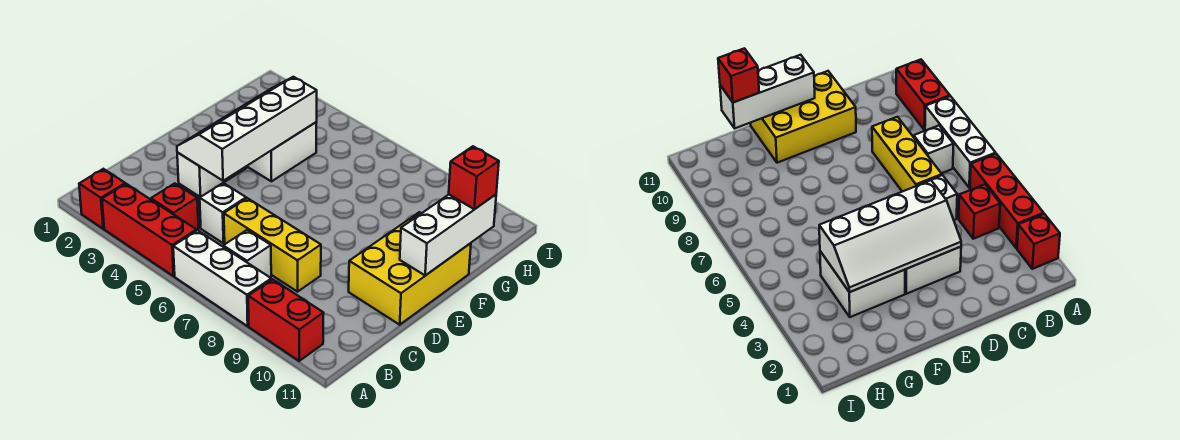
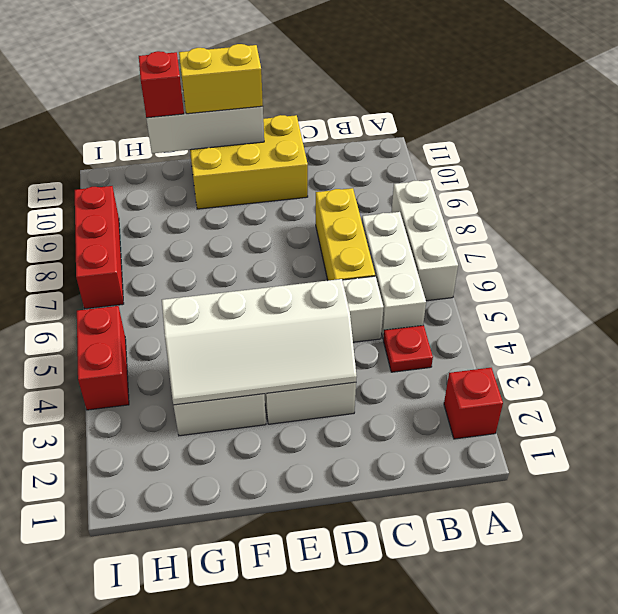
red 1x3 brick [102,184,196,276] -> red 1x3 brick moved to [75,186,124,309]
red 1x2 brick [248,279,324,361] -> red 1x2 brick moved to [77,306,129,410]
red 1x1 brick [151,183,198,230] -> red 1x1 plate [383,325,433,372]
white 1x1 brick [223,230,271,277] -> white 1x3 brick [362,212,426,338]
none -> yellow 1x2 brick [179,44,263,114]

